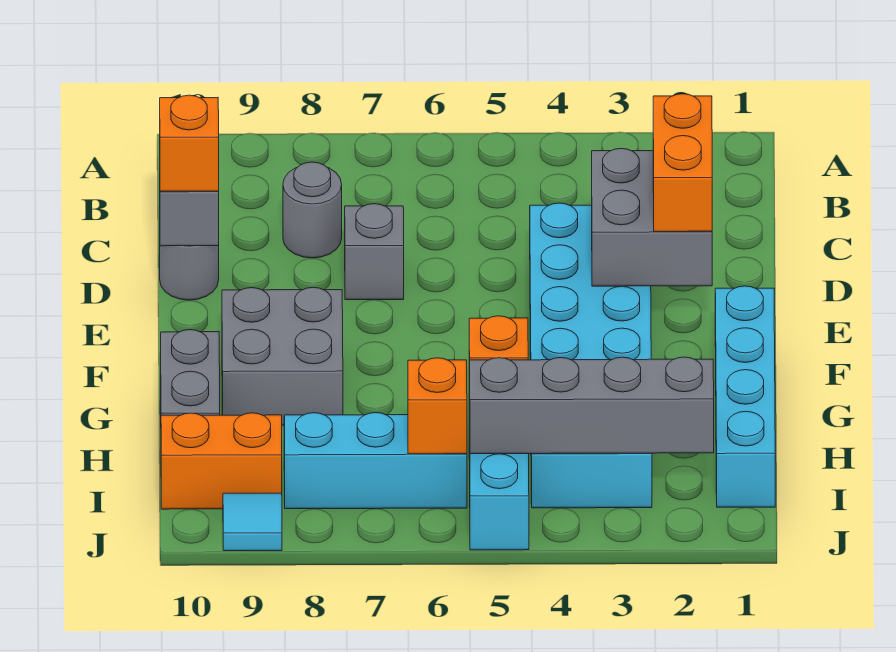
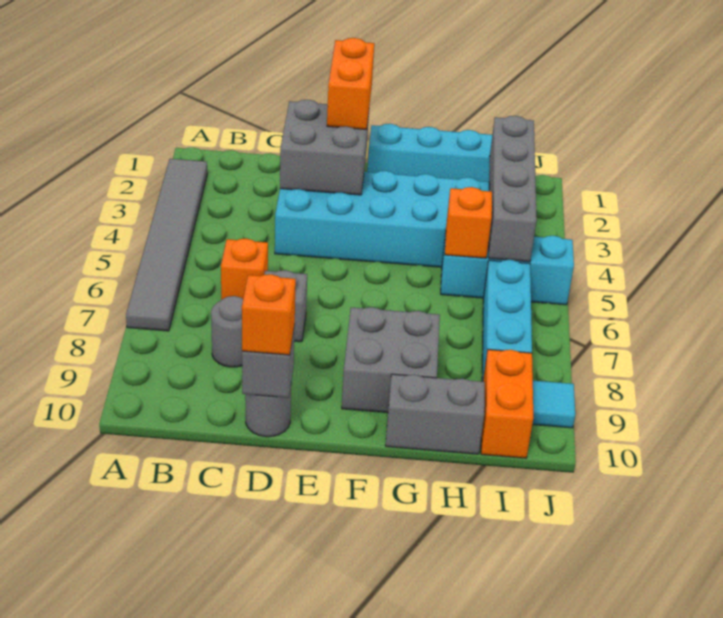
none -> grey 1x6 tile [126,159,207,331]
orange 1x2 brick [653,94,712,232] -> orange 1x2 brick turned to [327,38,374,130]
orange 1x1 brick [408,358,467,454] -> orange 1x1 brick moved to [221,239,268,300]

